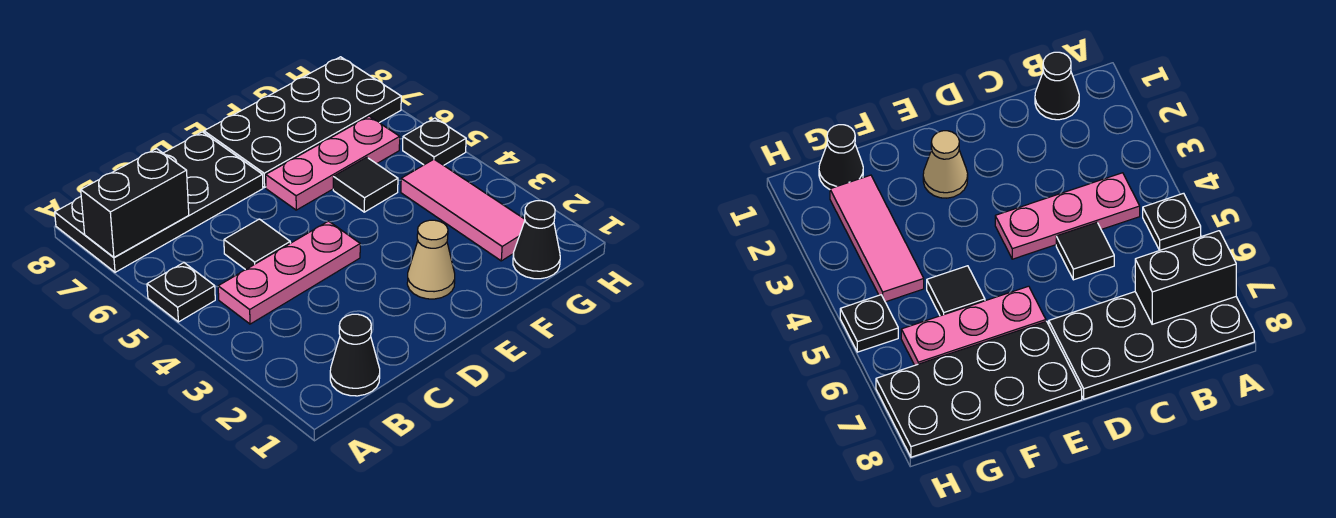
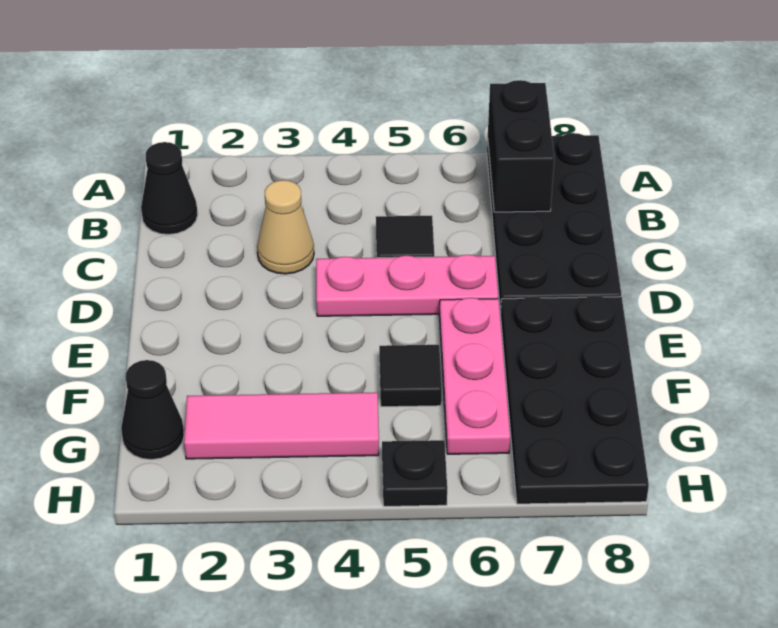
black 1x1 plate [147,263,215,322] -> none
pink 1x3 plate [218,221,360,324] -> pink 1x3 plate turned to [316,255,498,316]
tan 1x1 cone [407,220,455,299] -> tan 1x1 cone moved to [257,180,314,274]

